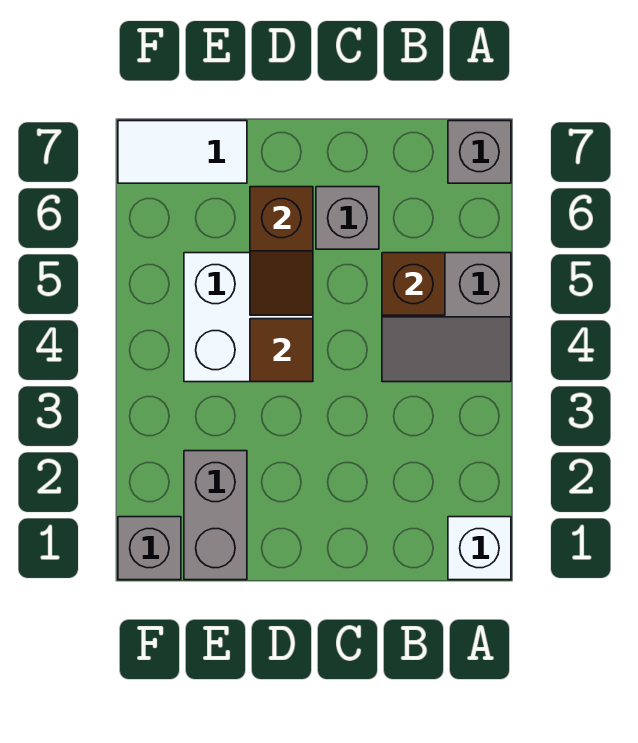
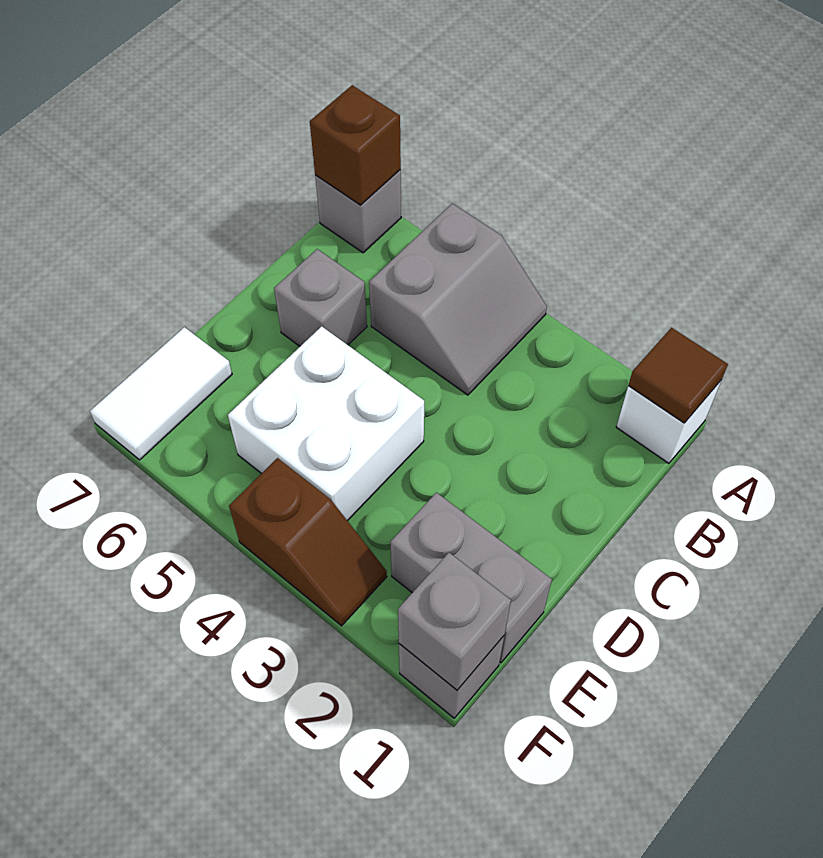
brown 1x1 brick [382,253,445,315] -> brown 1x1 brick moved to [310,85,401,205]
brown 1x1 tile [250,319,313,382] -> brown 1x1 tile moved to [628,328,728,423]
brown 1x2 slope [250,187,313,315] -> brown 1x2 slope moved to [229,458,387,626]
none -> grey 1x1 brick [398,553,511,690]

